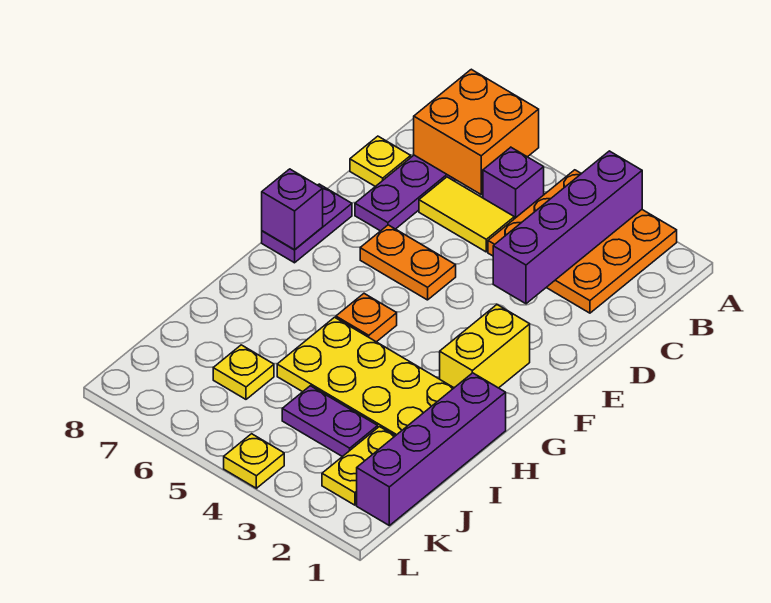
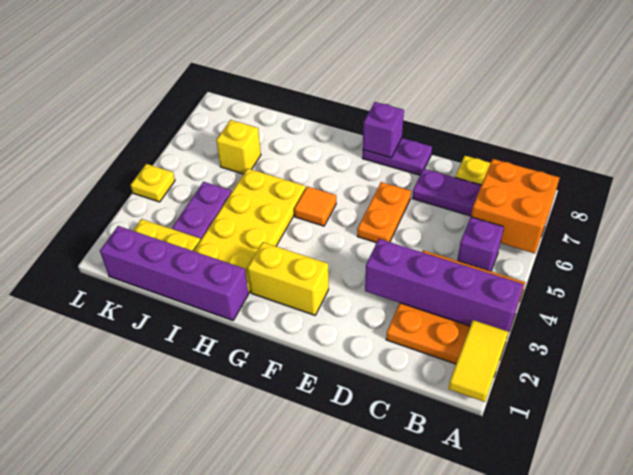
yellow 1x2 tile [419,177,514,252] -> yellow 1x2 tile moved to [448,320,508,402]
orange 1x1 plate [336,294,397,342] -> orange 1x1 tile [294,186,336,226]
yellow 1x1 plate [213,345,274,399] -> yellow 1x1 brick [216,120,261,174]

